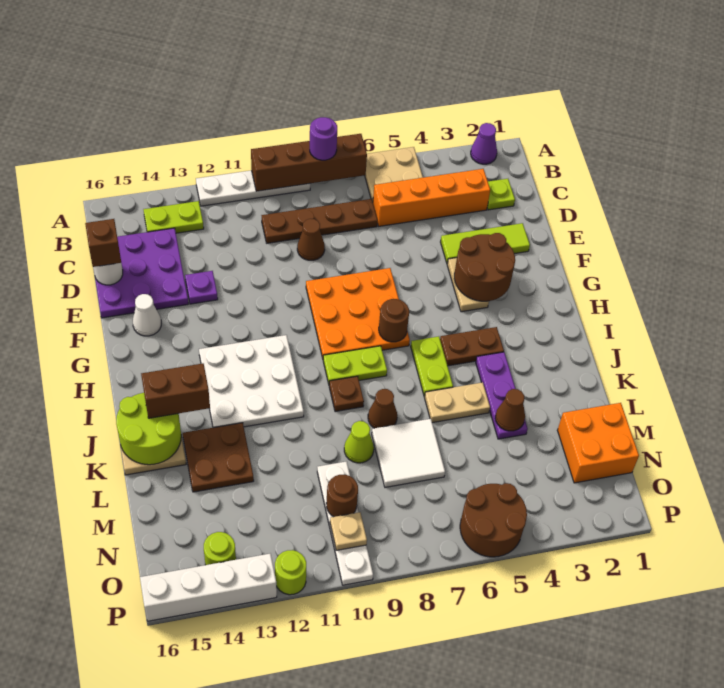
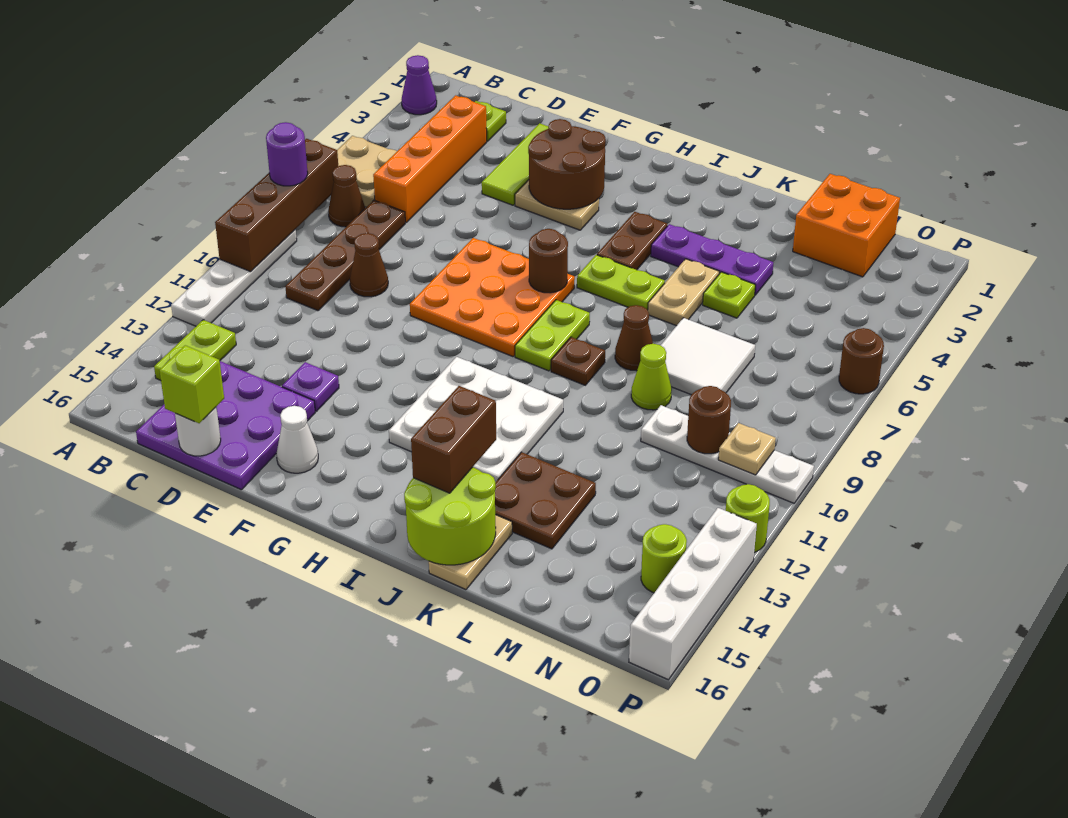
brown 1x1 brick [85,219,121,267] -> lime 1x1 brick [159,345,224,423]
brown 1x1 cone [495,389,525,431] -> brown 1x1 cone moved to [328,165,365,227]
none -> lime 1x1 plate [703,272,755,318]
brown 2x2 round brick [460,483,527,557] -> brown 1x1 round brick [839,328,884,394]

